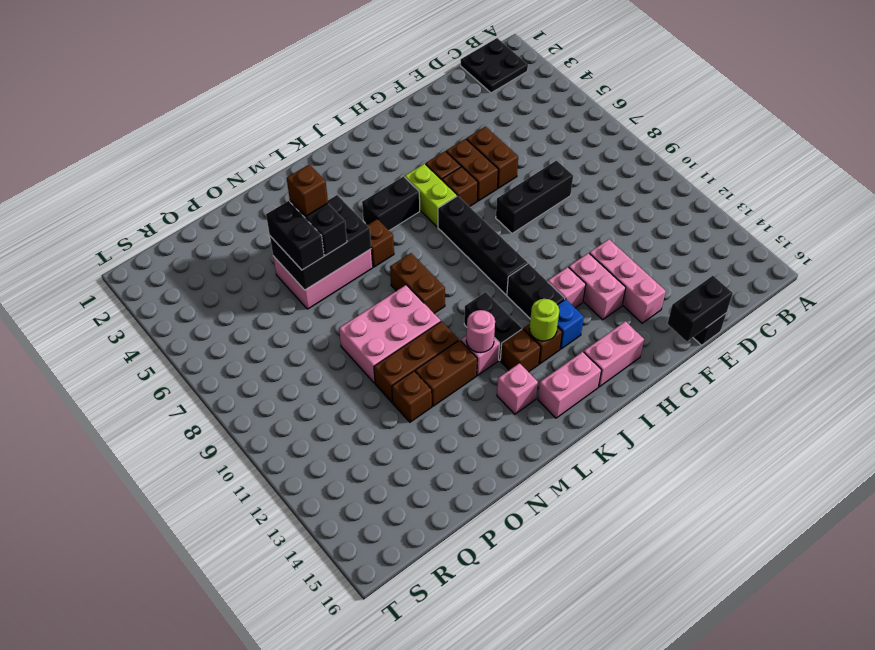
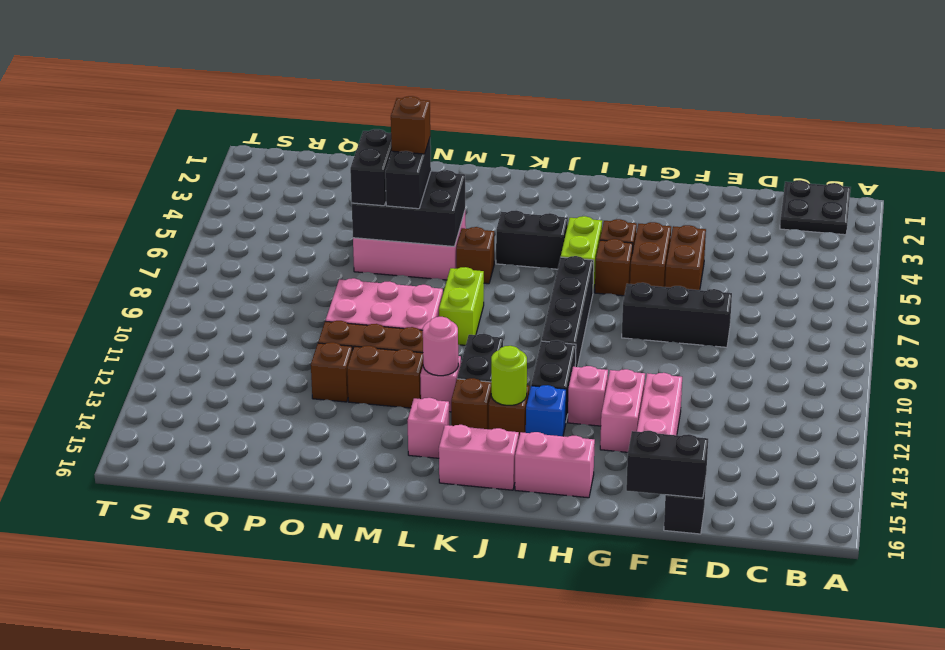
brown 1x2 brick [390,253,445,313] -> lime 1x2 brick [439,267,484,345]

